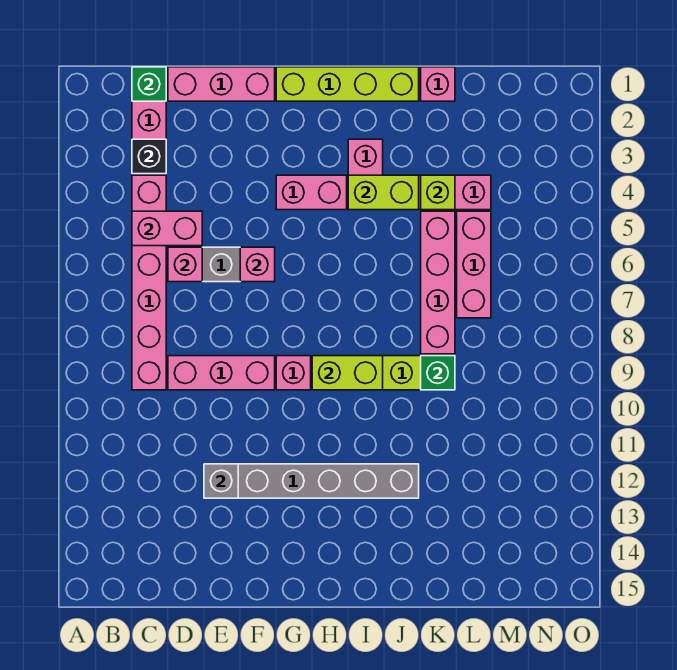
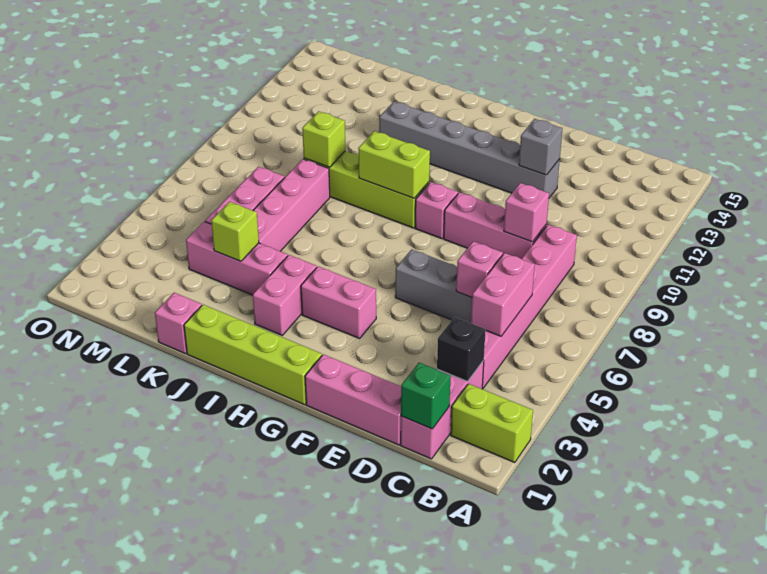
pink 1x2 brick [132,211,202,246] -> pink 1x2 brick turned to [471,253,535,336]
pink 1x1 brick [240,247,275,282] -> pink 1x1 brick moved to [504,183,549,242]
lime 1x2 brick [348,175,419,210] -> lime 1x2 brick moved to [451,384,533,463]
green 1x1 brick [421,356,455,390] -> lime 1x1 brick [302,111,345,167]

